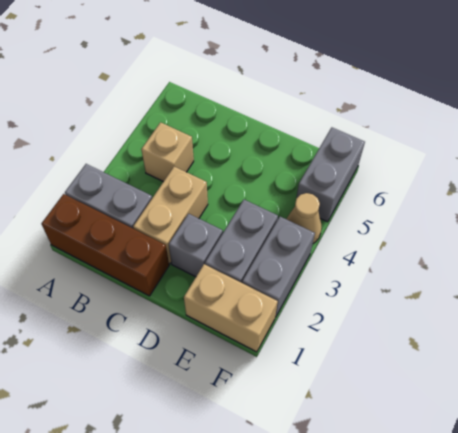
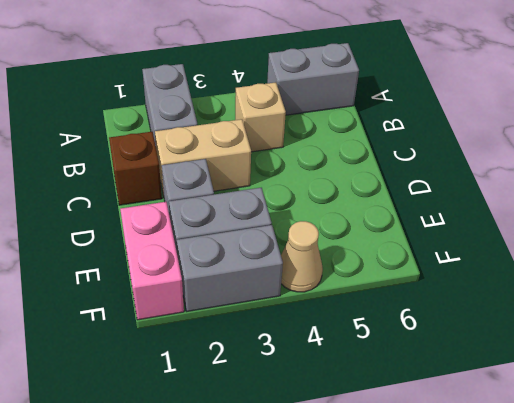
brown 1x3 brick [41,194,169,296] -> brown 1x1 brick [109,132,162,205]
tan 1x2 brick [184,264,278,352] -> pink 1x2 brick [120,202,184,320]
grey 1x2 brick [296,128,365,222] -> grey 1x2 brick moved to [267,43,359,115]

